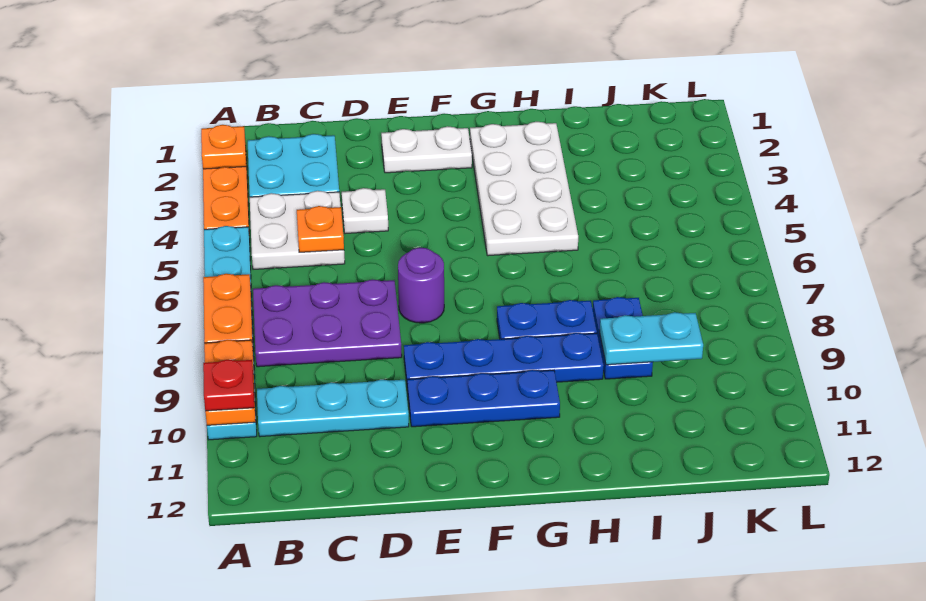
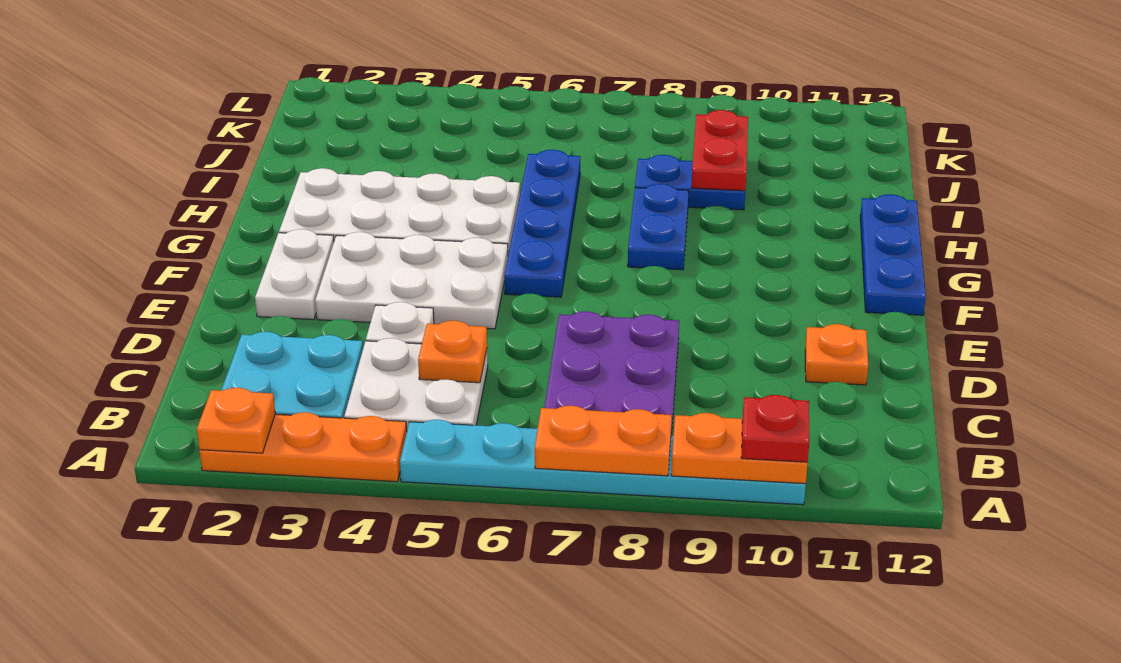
cyan 1x3 plate [257,380,409,437] -> none
none -> orange 1x1 plate [805,324,868,385]
none -> white 2x3 plate [315,232,508,329]
purple 1x1 round brick [398,248,444,323] -> none
blue 1x4 plate [404,333,604,391] -> blue 1x4 plate moved to [504,150,580,297]
blue 1x3 plate [407,370,560,427] -> blue 1x3 plate moved to [860,194,926,315]
cyan 1x2 plate [600,312,703,365] -> red 1x2 plate [692,110,748,191]

